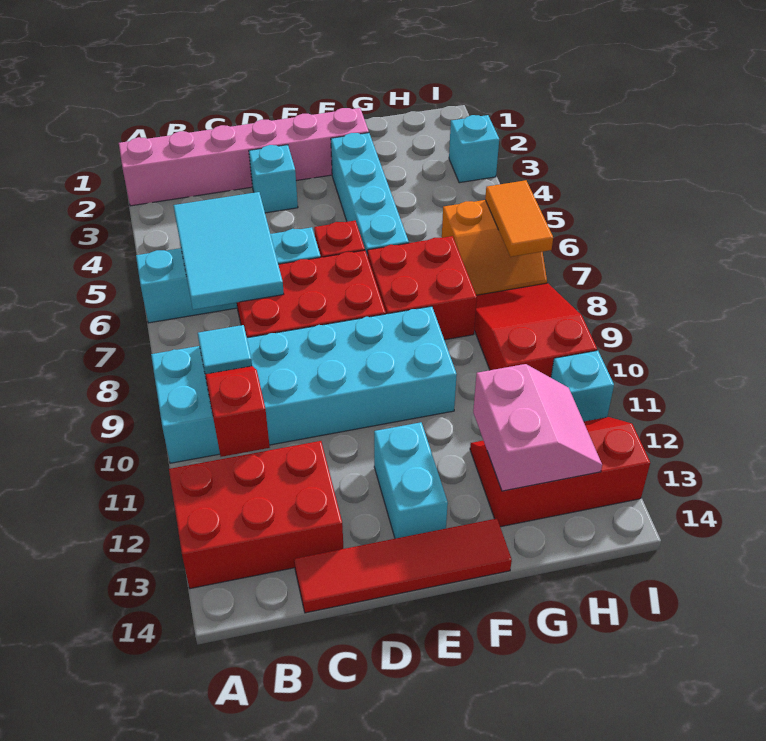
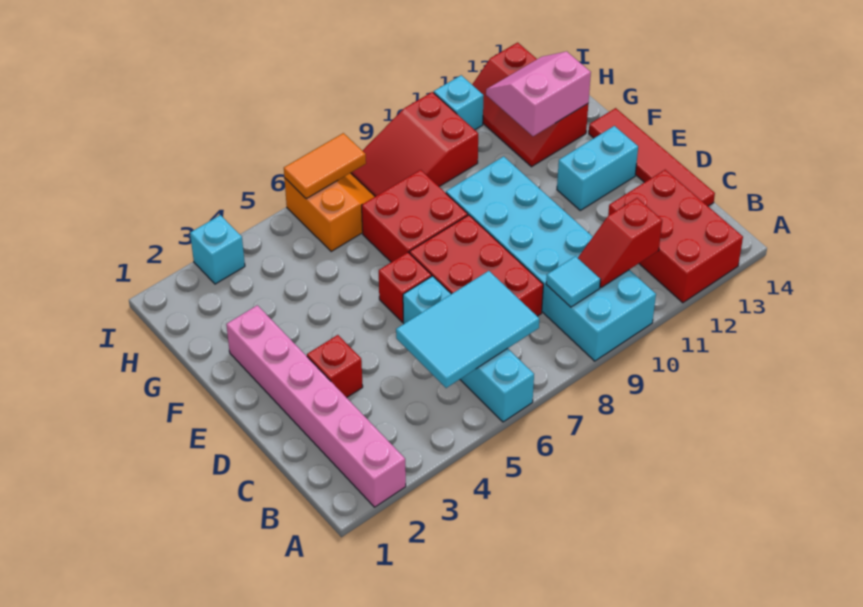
cyan 1x1 brick [249,145,298,213] -> red 1x1 brick [307,335,363,398]
cyan 1x4 brick [331,133,409,256] -> none

